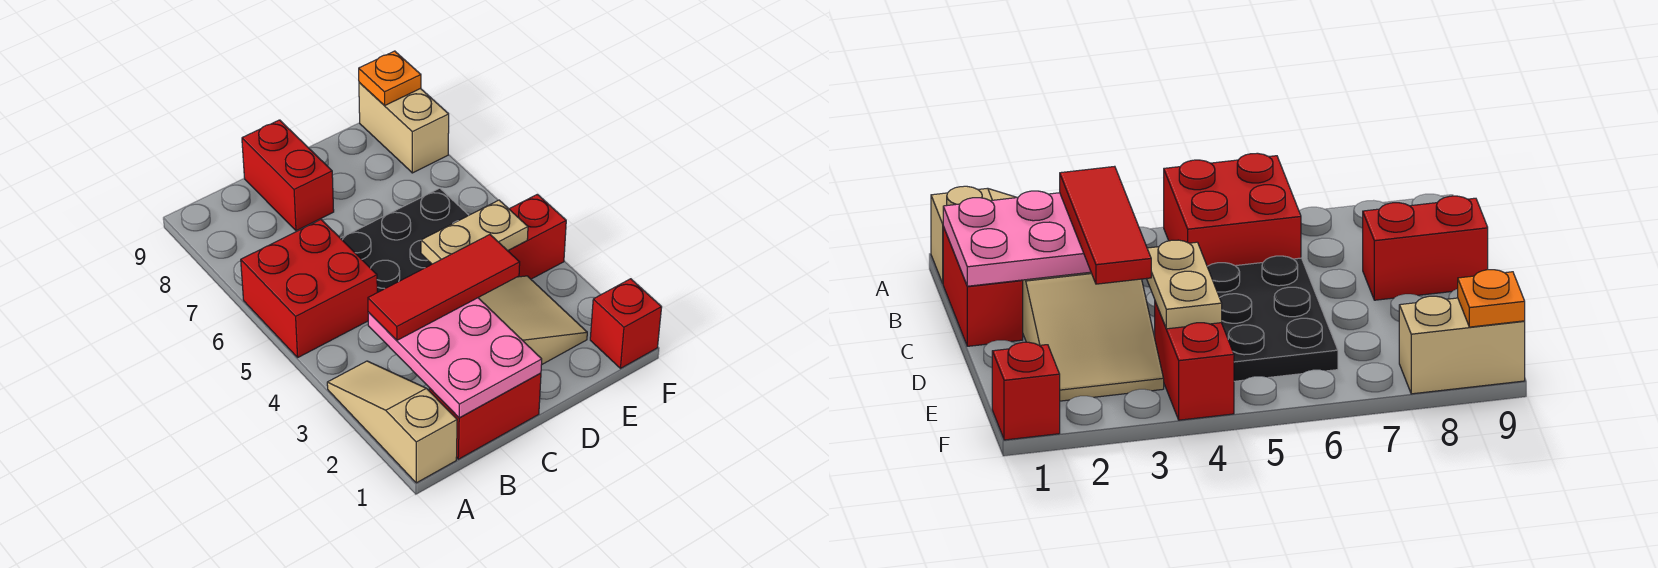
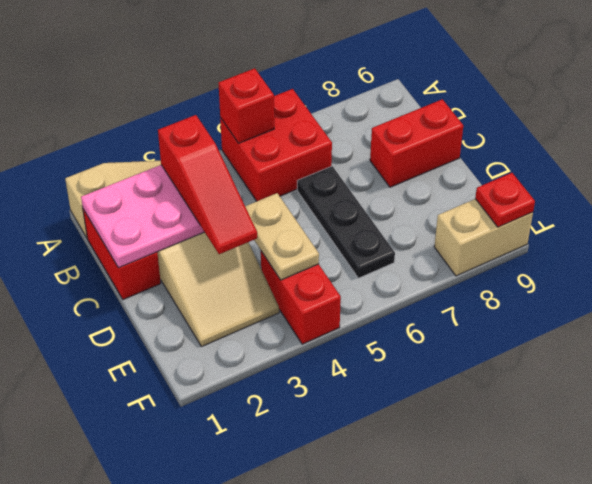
red 1x3 tile [368,235,520,340] -> red 1x3 slope [158,115,257,254]
black 2x3 plate [341,188,469,292] -> black 1x3 plate [297,166,395,278]
red 1x1 brick [590,279,662,368] -> red 1x1 brick moved to [218,68,274,143]
orange 1x1 plate [359,51,421,106] -> red 1x1 plate [475,173,535,227]

